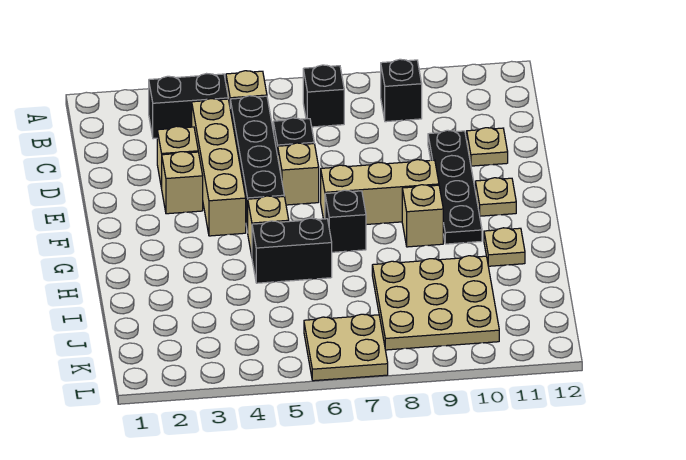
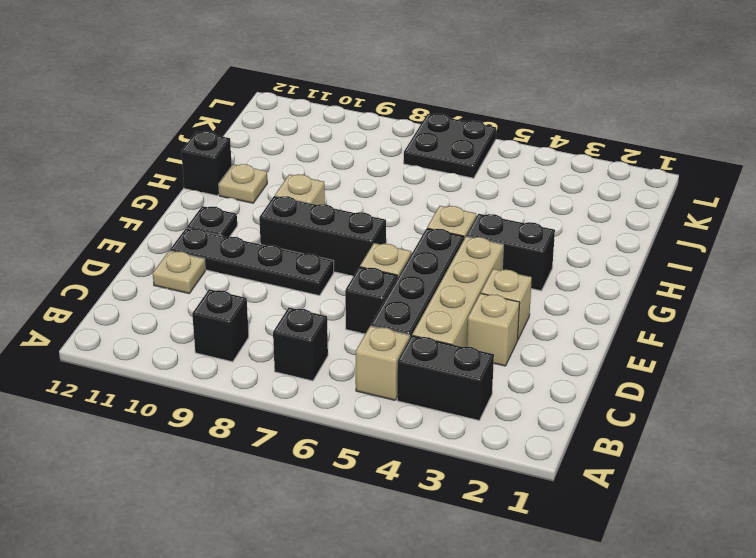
black 1x4 plate [428,130,482,244] -> black 1x4 plate turned to [170,228,334,295]
tan 1x3 brick [321,160,439,225] -> black 1x3 brick [259,196,386,276]
tan 1x1 plate [475,178,516,216] -> black 1x1 plate [187,206,237,237]
black 1x1 brick [325,190,366,252] -> black 1x1 brick moved to [181,131,232,196]
black 1x2 brick [252,218,332,283] -> black 1x2 brick moved to [466,214,555,291]
tan 3x3 plate [372,256,499,350] -> none
tan 2x2 plate [304,314,388,381] -> black 2x2 plate [404,114,496,178]

